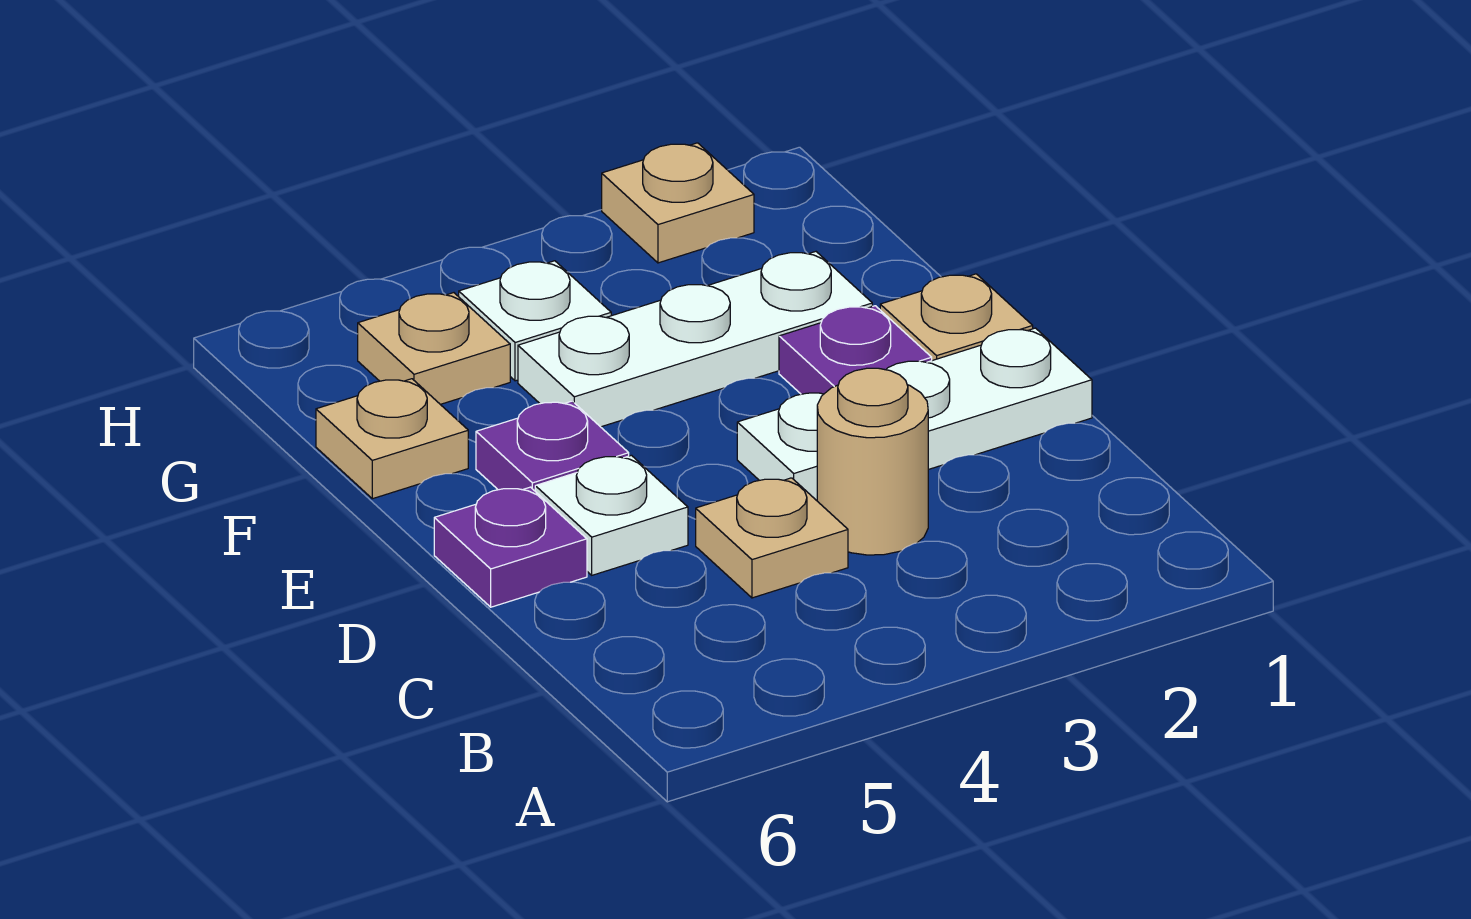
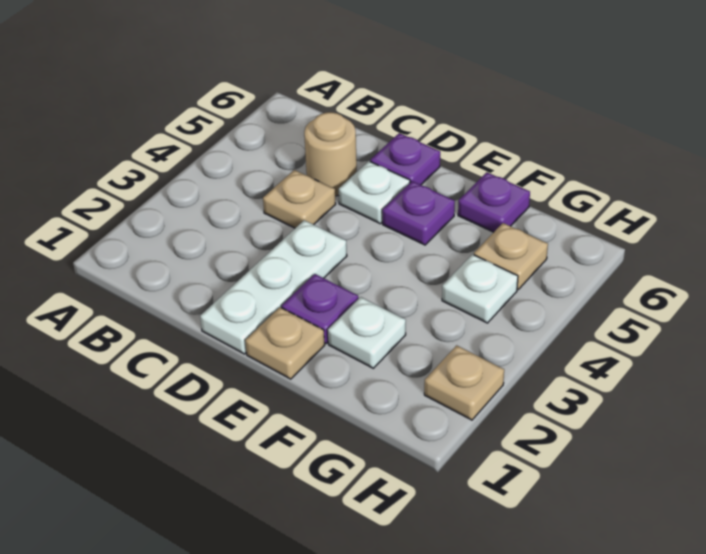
tan 1x1 round brick [817,368,928,555] -> tan 1x1 round brick moved to [304,112,357,196]
white 1x3 plate [518,252,872,427] -> white 1x1 plate [328,297,406,368]
tan 1x1 plate [316,379,468,499] -> purple 1x1 plate [458,172,530,232]

